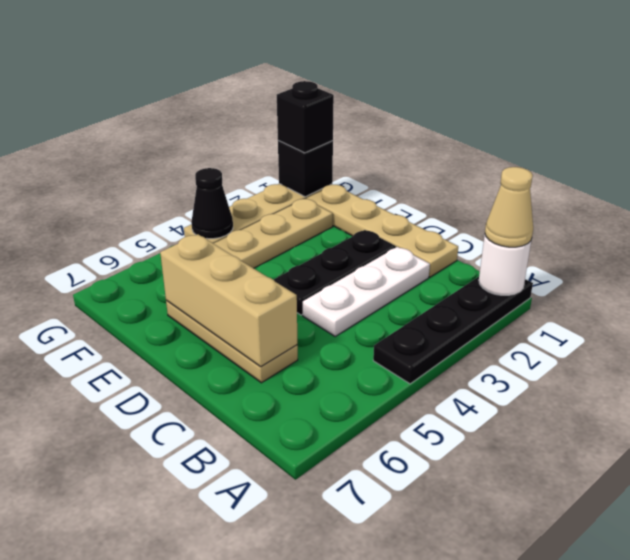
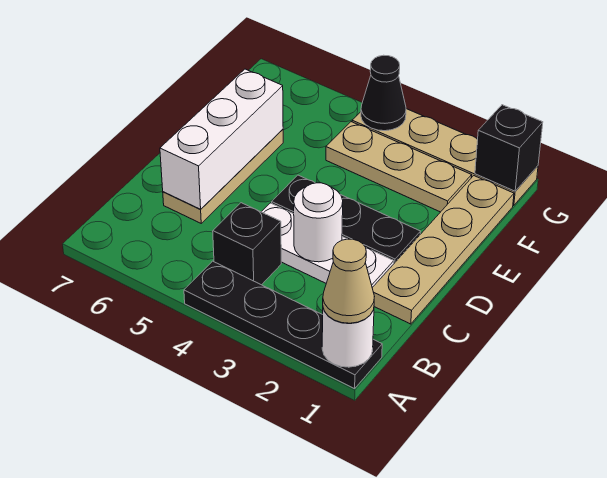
none -> white 1x1 round brick [294,183,343,262]
tan 1x3 brick [160,234,297,367] -> white 1x3 brick [160,69,283,209]
black 1x1 brick [277,81,334,153] -> black 1x1 brick moved to [213,203,281,285]

